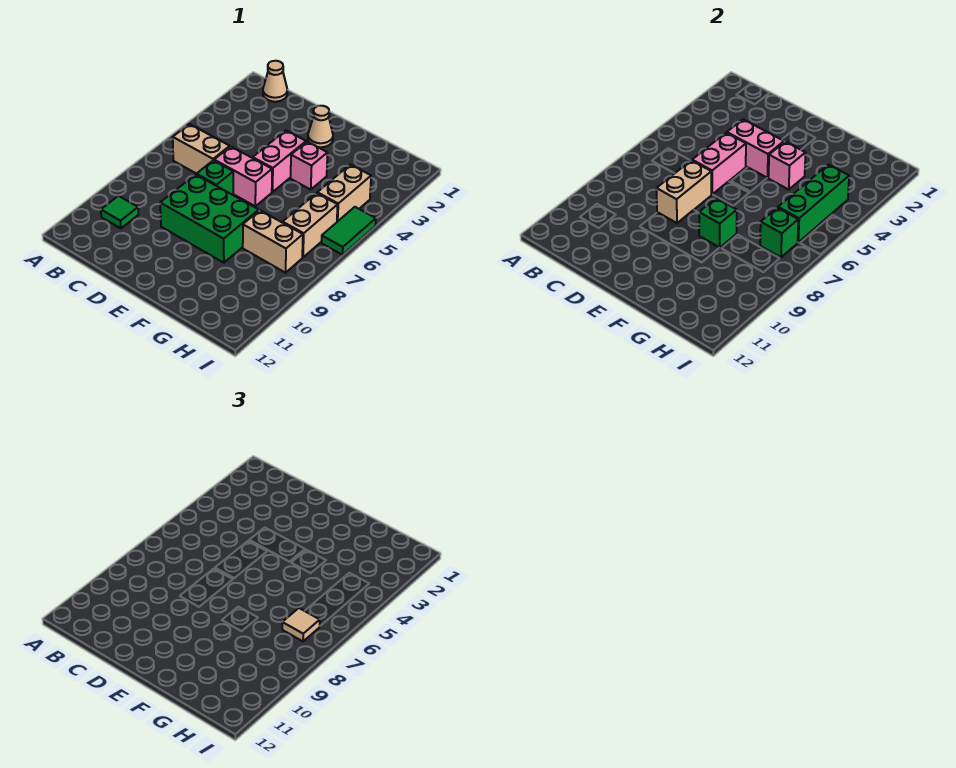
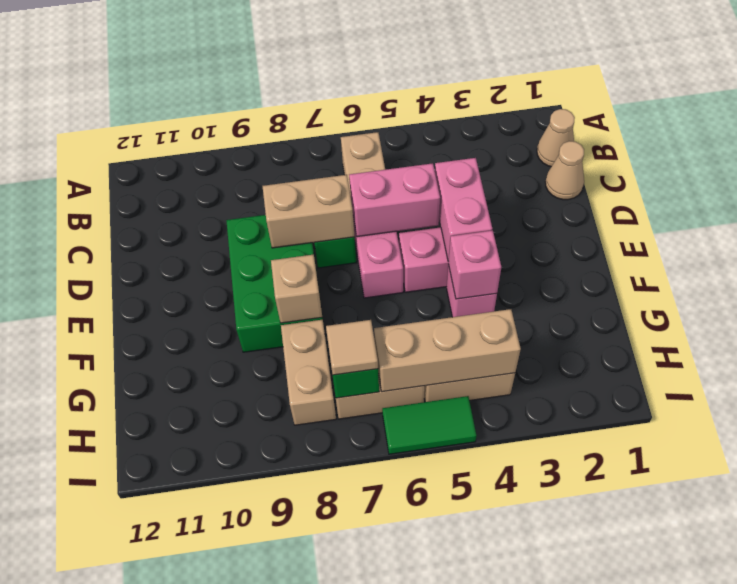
green 1x1 tile [101,196,138,228] -> none
tan 1x1 cone [308,106,333,147] -> tan 1x1 cone moved to [546,141,584,200]
green 1x1 brick [699,198,737,248] -> tan 1x1 brick [271,255,322,323]
green 1x3 brick [778,165,849,242] -> tan 1x3 brick [374,309,521,392]

